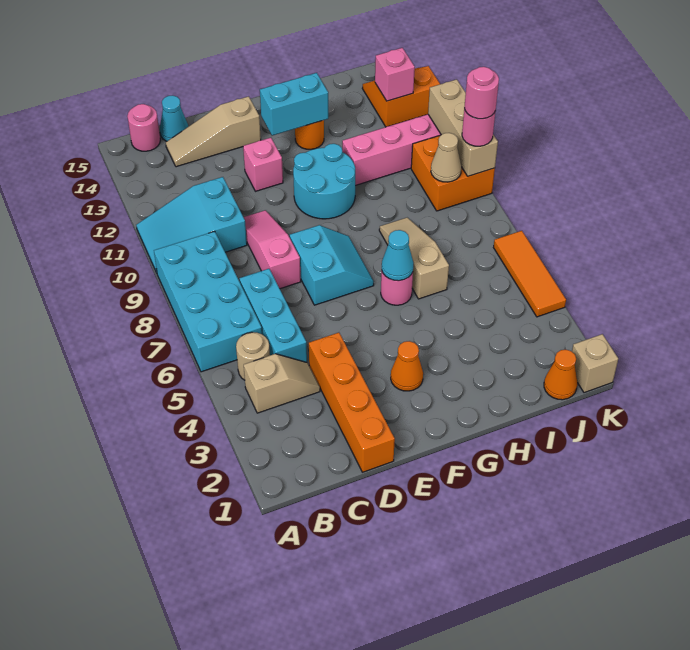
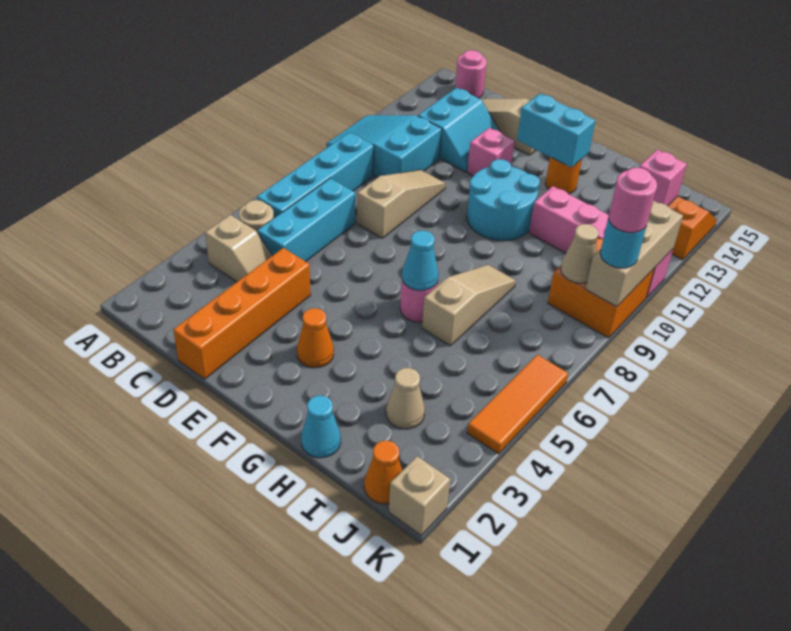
cyan 2x4 brick [154,231,262,372] -> cyan 1x4 brick [257,132,374,218]
cyan 1x1 cone [160,95,188,141] -> cyan 1x1 cone moved to [301,396,341,458]
pink 1x3 slope [244,210,301,289] -> tan 1x3 slope [357,170,446,238]
cyan 2x2 slope [290,225,374,305] -> cyan 2x2 slope moved to [418,88,499,172]
none -> tan 1x1 cone [386,368,425,429]
pink 1x1 round brick [462,107,495,146] -> cyan 1x1 round brick [600,217,646,268]

